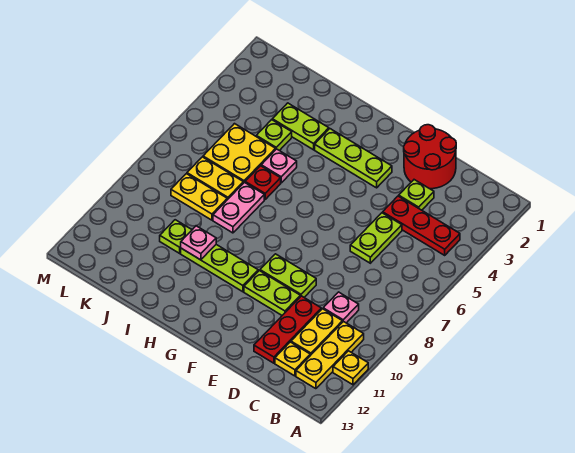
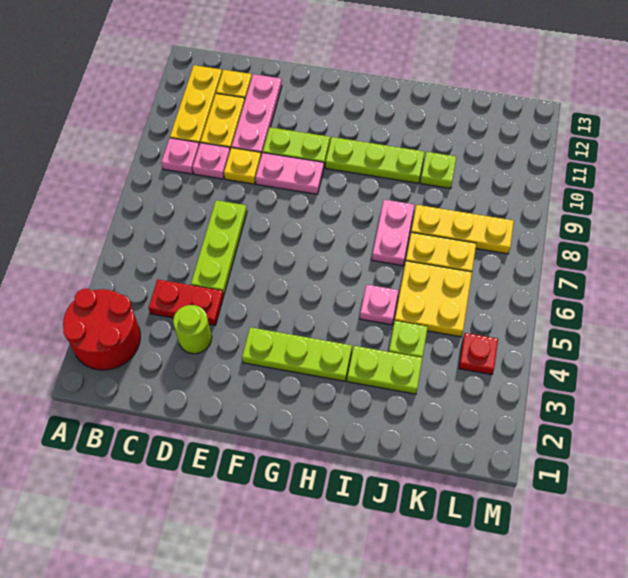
yellow 1x1 plate [333,351,368,385] -> yellow 1x1 plate moved to [224,148,261,184]
red 1x3 plate [383,196,460,255] -> red 1x2 plate [149,280,223,325]
red 2x2 round brick [404,125,456,189] -> red 2x2 round brick moved to [63,289,140,370]
lime 1x1 plate [399,180,434,210] -> lime 1x1 round brick [173,305,212,354]
lime 1x2 plate [350,213,402,263] -> lime 1x3 plate [191,200,247,295]
red 1x3 plate [254,296,321,363] -> pink 1x3 plate [232,74,282,156]
lime 1x2 plate [260,254,316,297] -> pink 1x2 plate [256,153,324,194]
red 1x1 plate [245,166,281,199] -> red 1x1 plate moved to [459,333,498,375]
pink 1x1 plate [181,226,216,260] -> pink 1x1 plate moved to [162,138,199,174]
yellow 1x2 plate [171,174,227,220] -> yellow 1x3 plate [411,205,514,254]

